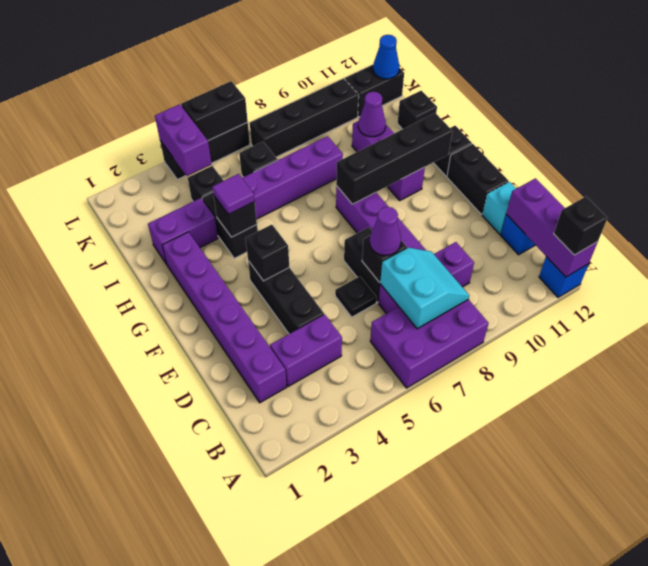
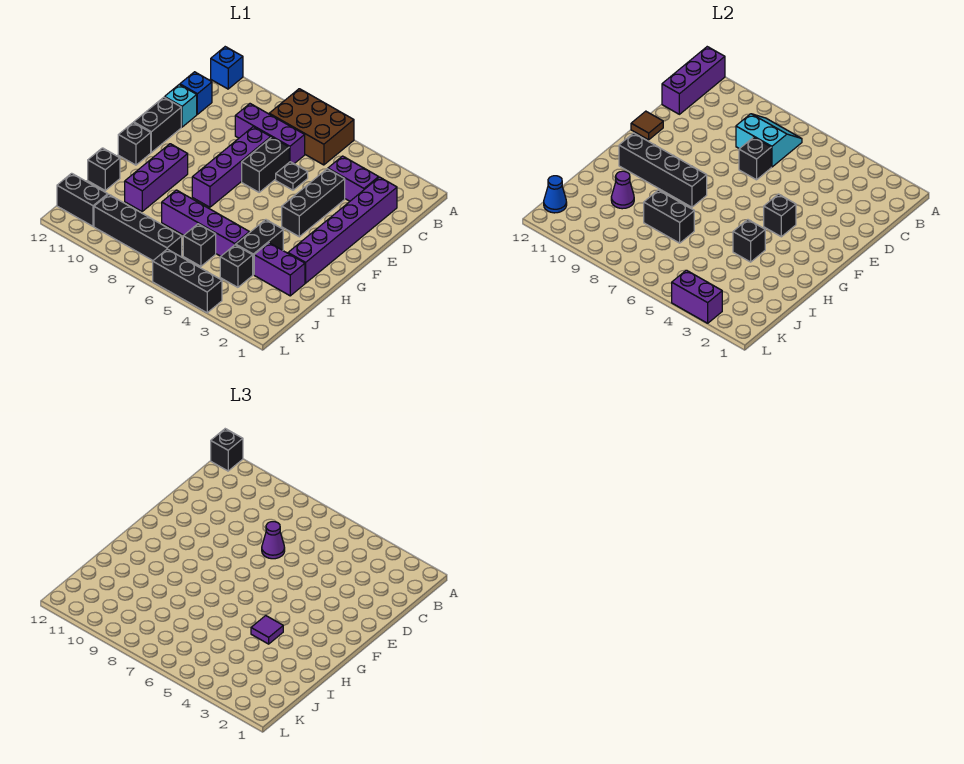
purple 2x3 brick [370,299,489,388] -> brown 2x3 brick [269,89,354,165]
cyan 2x2 slope [380,248,469,329] -> cyan 2x2 slope turned to [736,114,802,167]
none -> brown 1x1 tile [631,111,663,140]
purple 1x2 brick [155,104,212,176] -> purple 1x2 brick turned to [672,270,722,323]
black 1x2 brick [181,81,248,141] -> black 1x2 brick moved to [644,190,694,243]

